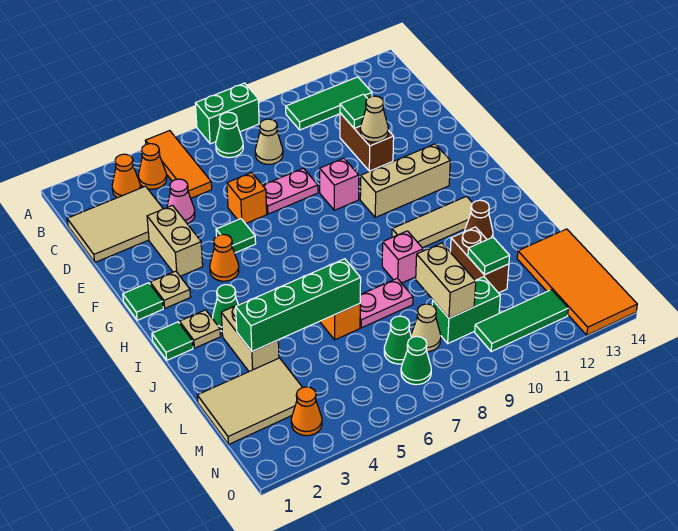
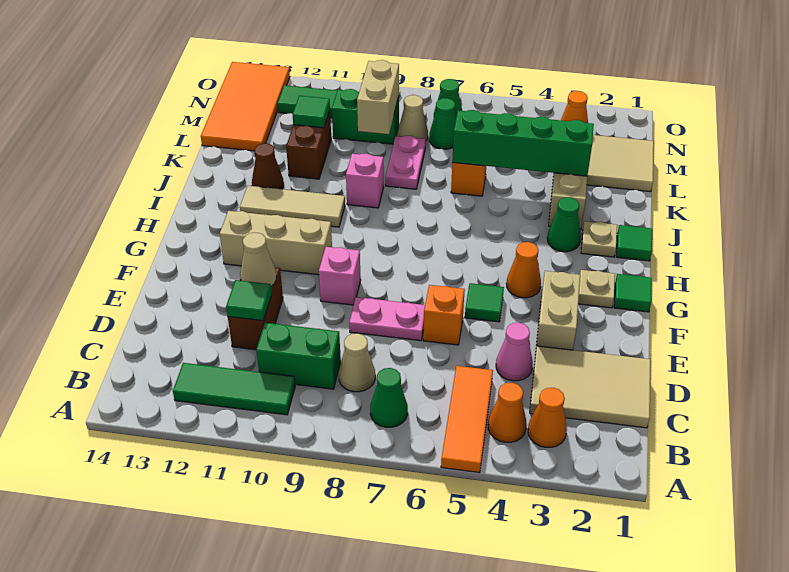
green 1x2 brick [195,83,259,144] -> green 1x2 brick moved to [256,323,341,389]
pink 1x2 plate [360,278,413,328] -> pink 1x2 plate turned to [385,136,426,189]

